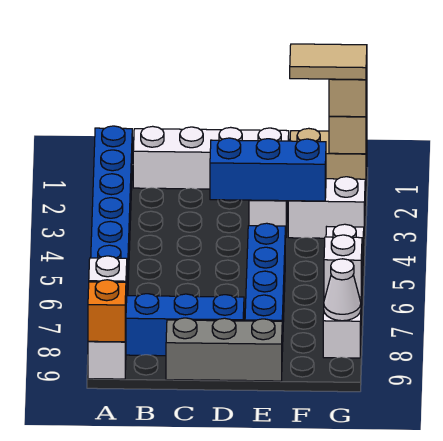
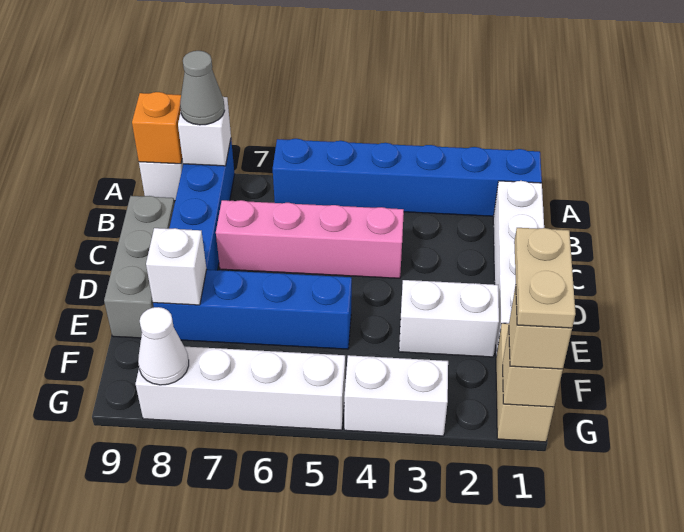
none -> grey 1x1 cone [180,51,225,125]
none -> pink 1x4 brick [216,200,404,278]
blue 1x3 brick [210,138,326,201] -> none
tan 1x2 tile [290,44,367,80] -> tan 1x2 plate [514,228,576,328]
white 1x2 brick [288,177,365,238] -> white 1x2 brick turned to [344,355,448,436]
white 1x1 brick [324,235,362,297] -> white 1x1 brick moved to [146,228,206,305]

